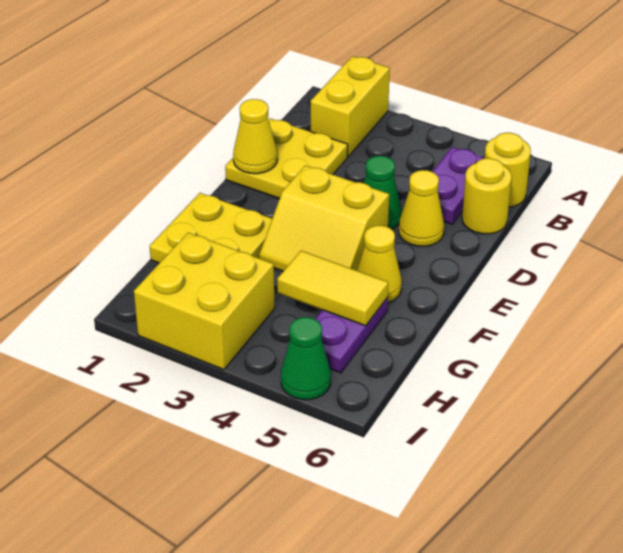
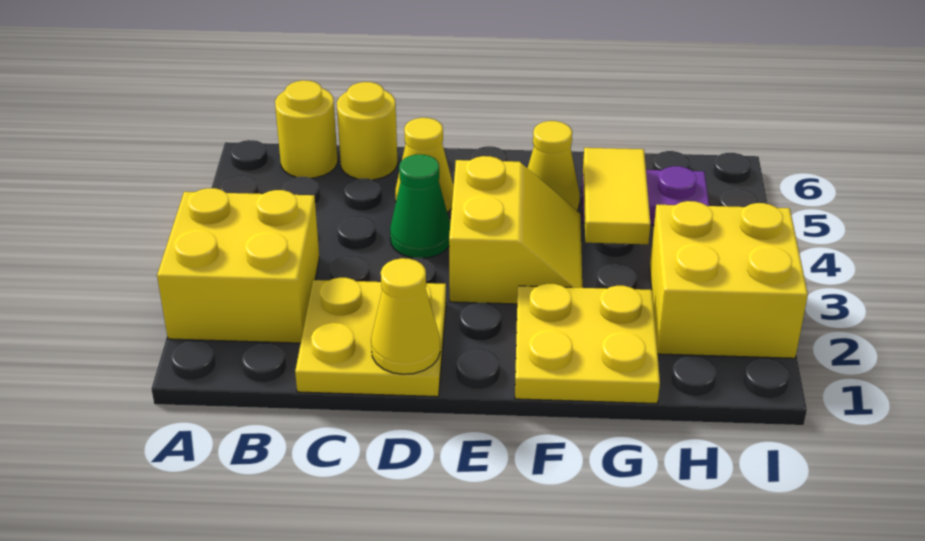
yellow 1x2 brick [311,56,390,157] -> yellow 2x2 brick [157,188,319,343]
purple 1x2 plate [432,147,485,224] -> none
green 1x1 cone [281,317,331,400] -> none

